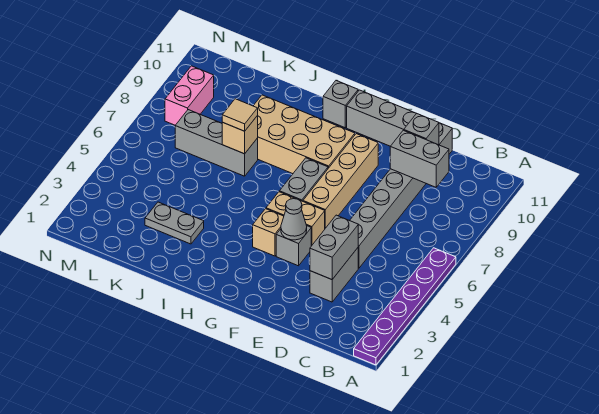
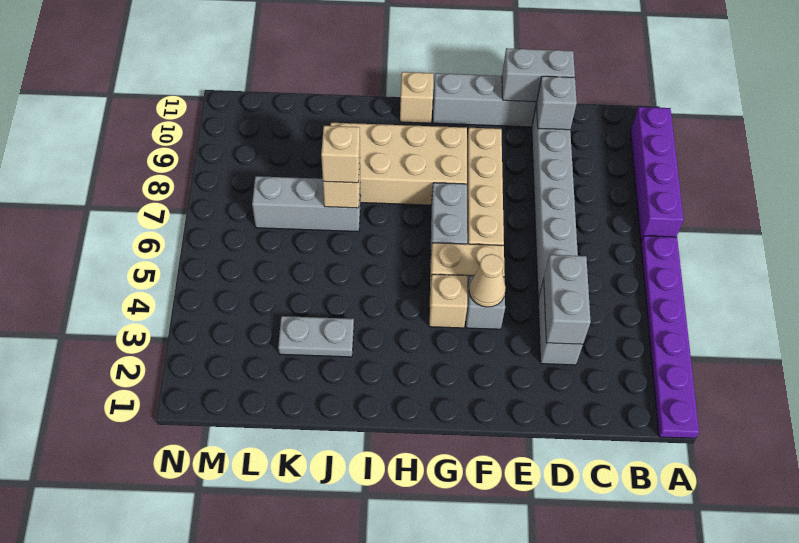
none -> purple 1x4 brick [631,107,684,241]
grey 1x2 brick [390,130,449,187] -> grey 1x2 brick moved to [502,48,575,102]
grey 1x1 cone [281,199,307,240] -> tan 1x1 cone [469,254,506,307]
grey 1x1 brick [323,81,358,128] -> tan 1x1 brick [400,72,433,123]
tan 1x1 tile [222,99,258,131] -> tan 1x1 brick [321,126,360,183]
pink 1x2 brick [165,66,214,125] -> none

